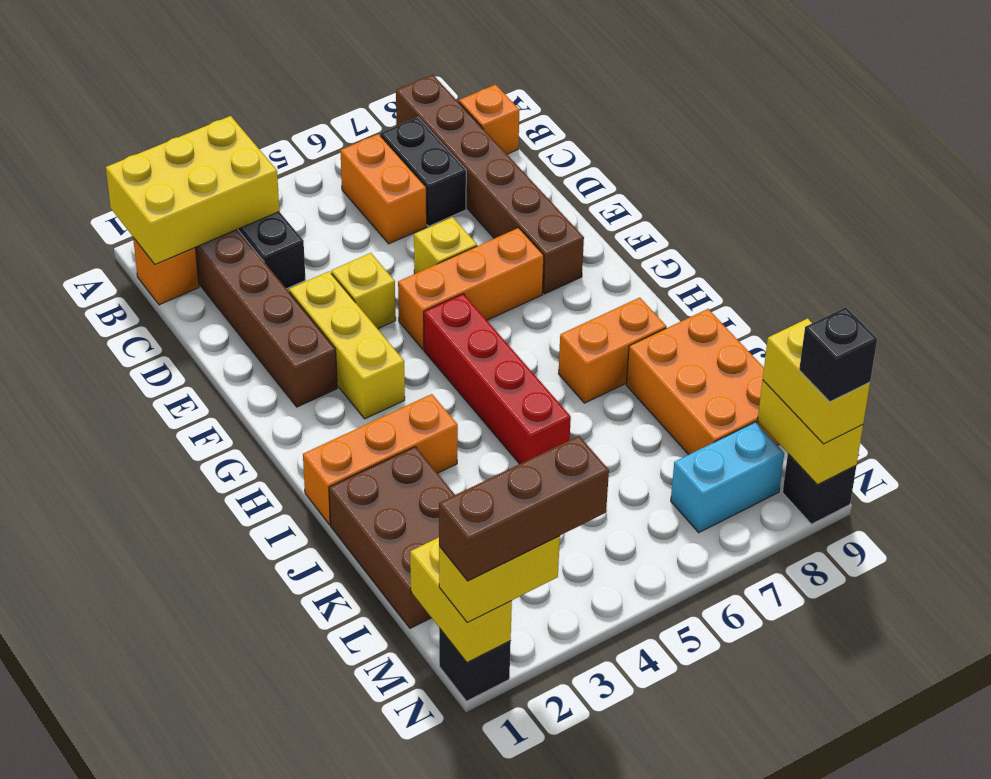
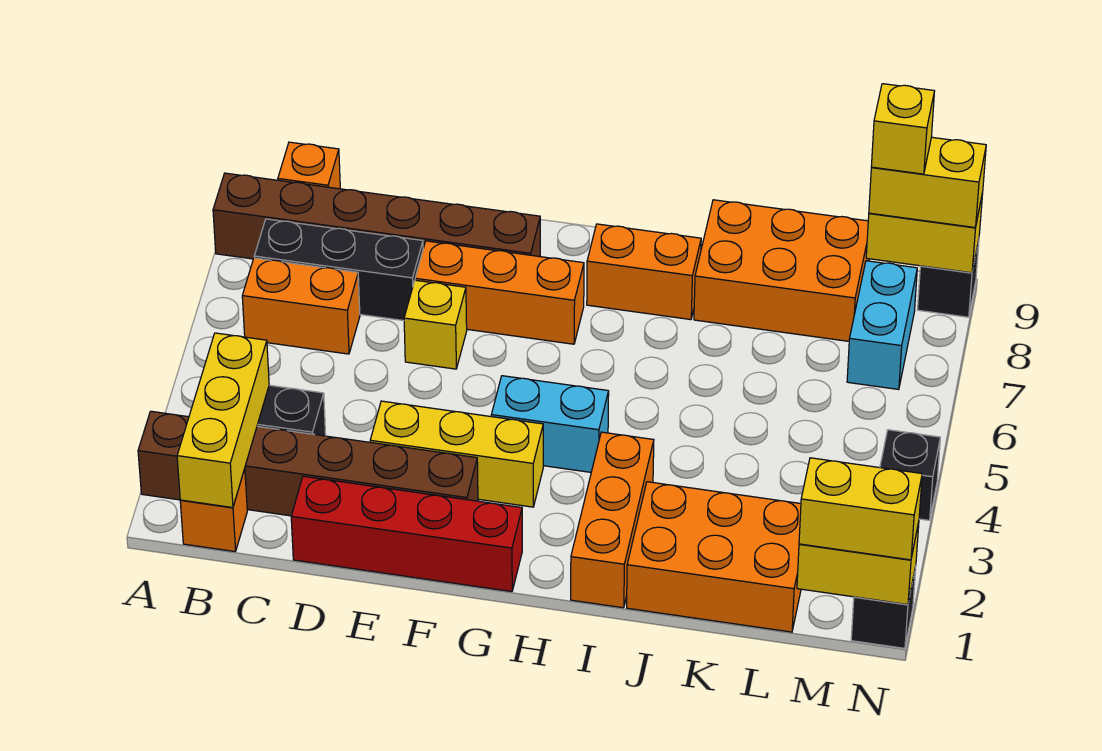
yellow 2x3 brick [106,116,279,264] -> yellow 1x3 brick [177,333,269,508]
black 1x2 brick [380,117,466,226] -> black 1x3 brick [254,219,423,321]
yellow 1x1 brick [331,253,396,329] -> yellow 1x1 brick moved to [871,84,935,174]
orange 1x3 brick [398,228,544,349] -> orange 1x3 brick turned to [415,241,584,344]
none -> cyan 1x2 brick [491,376,609,472]
red 1x4 brick [424,294,571,464] -> red 1x4 brick moved to [291,476,522,592]
orange 1x2 brick [558,298,666,403] -> orange 1x2 brick turned to [587,224,701,320]
brown 2x3 brick [329,447,455,628] -> orange 2x3 brick [627,482,801,632]
yellow 1x2 brick [439,536,560,623] -> yellow 1x2 brick turned to [799,458,922,560]
brown 1x3 brick [439,436,609,581] -> none
black 1x1 brick [799,307,877,402] -> black 1x1 brick moved to [880,430,940,520]

